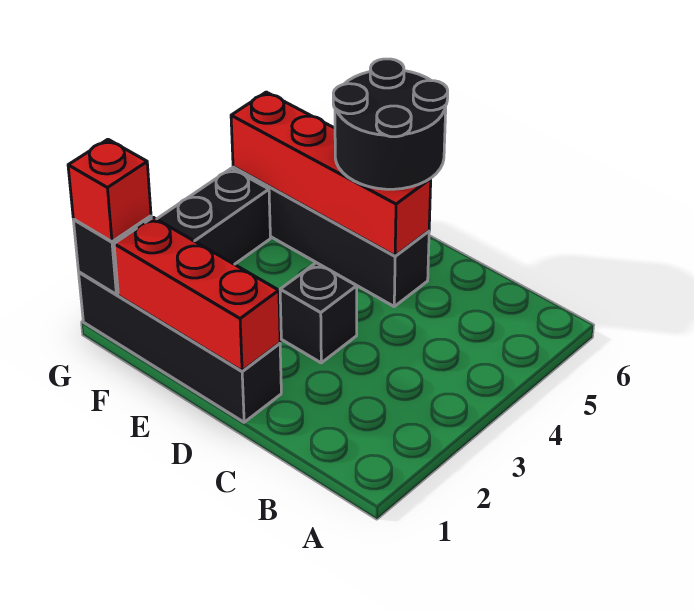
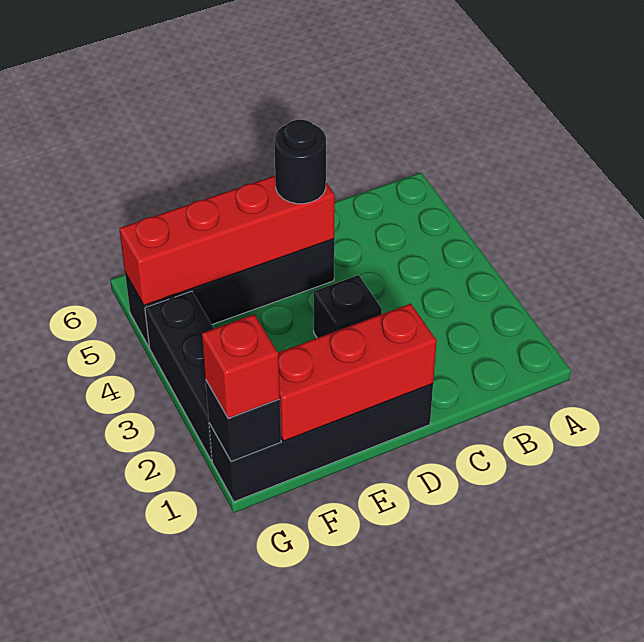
black 2x2 round brick [333,59,448,189] -> black 1x1 round brick [274,120,326,204]

